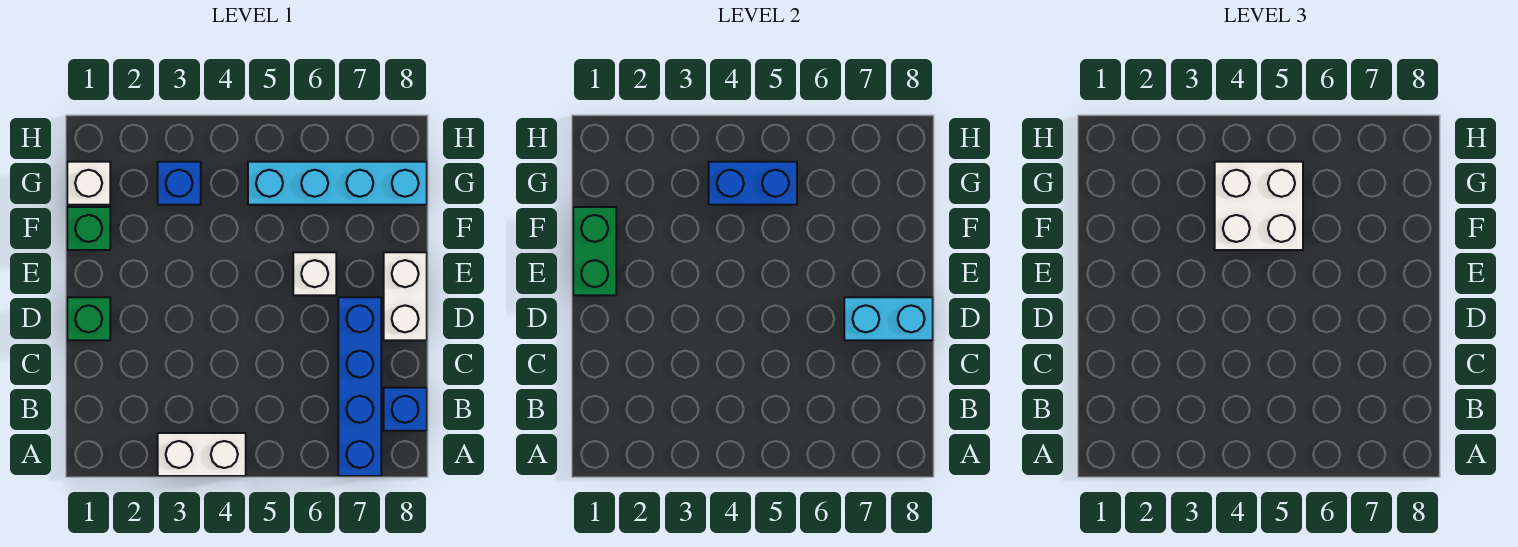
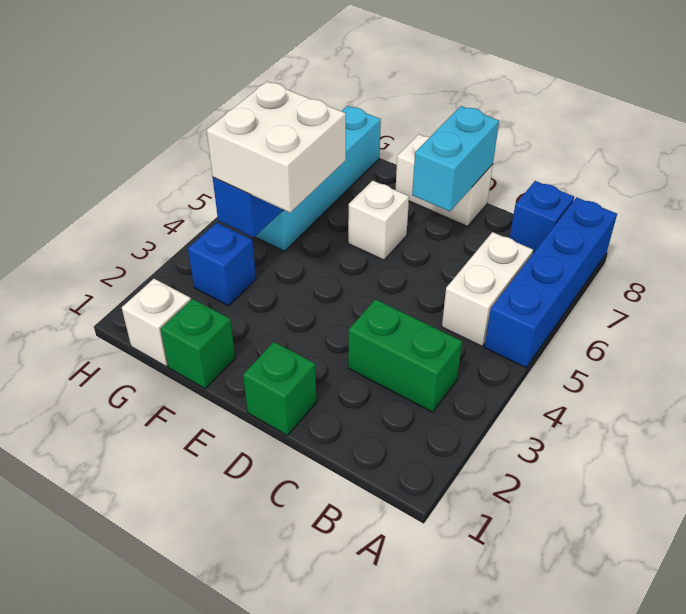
white 1x2 brick [158,433,246,476] -> white 1x2 brick moved to [442,232,533,346]
blue 1x4 brick [338,297,381,476] -> blue 1x4 brick turned to [484,197,617,368]
green 1x2 brick [573,207,616,295] -> green 1x2 brick moved to [348,299,462,412]

